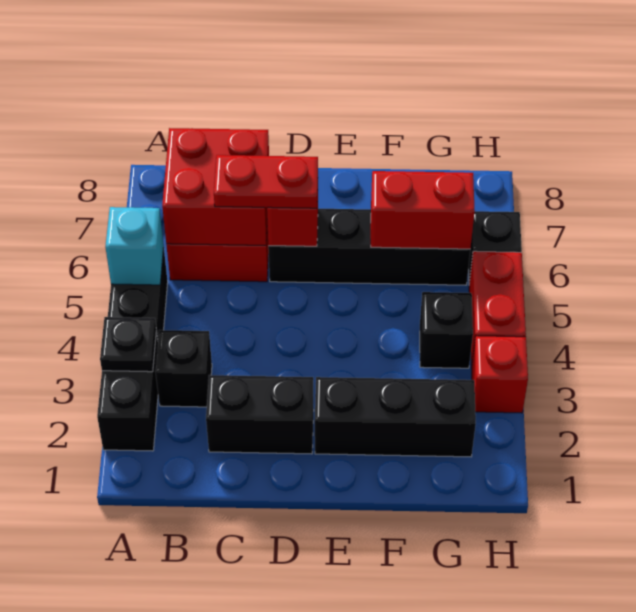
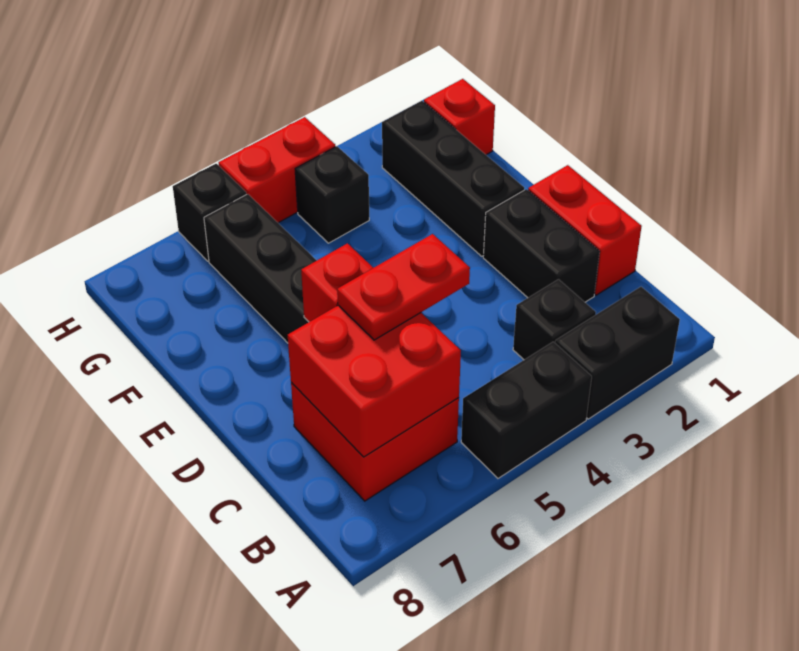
black 1x1 plate [100,317,156,372] -> none
cyan 1x1 brick [105,207,164,285] -> none
red 1x2 plate [214,155,318,208] -> red 1x2 plate turned to [337,234,470,340]
red 1x2 brick [371,171,475,249] -> red 1x2 brick moved to [528,165,642,295]
red 1x1 brick [472,336,528,413] -> red 1x1 brick moved to [424,79,495,155]

